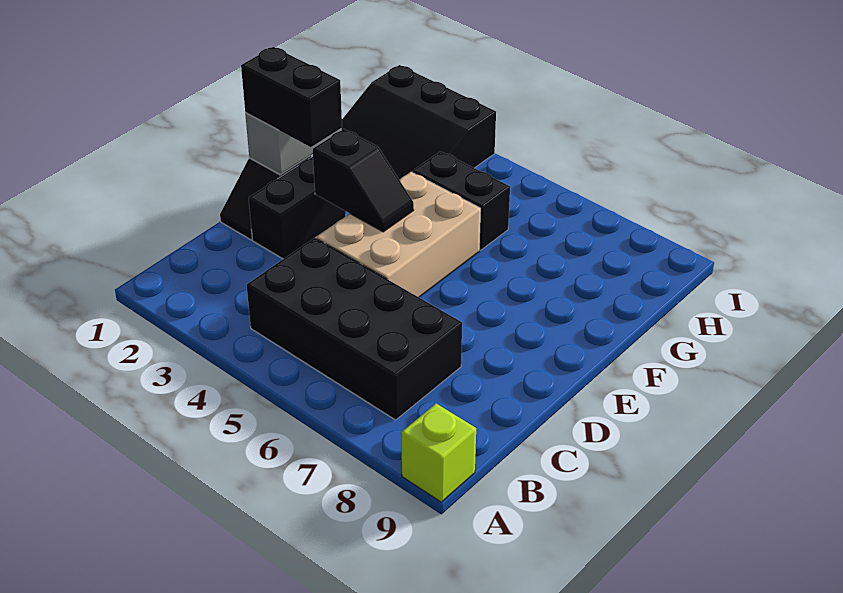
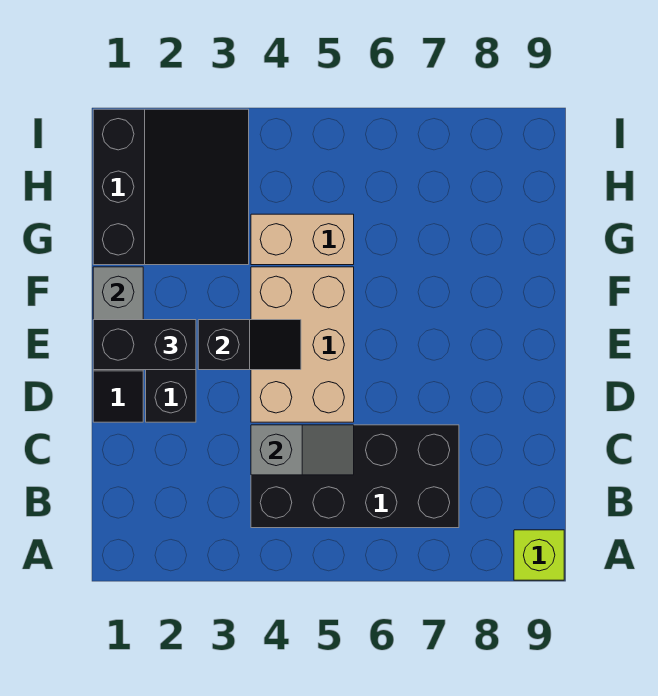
none -> grey 1x2 slope [251,425,354,475]
black 3x3 slope [342,65,496,180] -> black 3x3 slope turned to [93,109,249,265]
black 1x2 brick [412,151,510,250] -> tan 1x2 brick [251,214,354,265]

